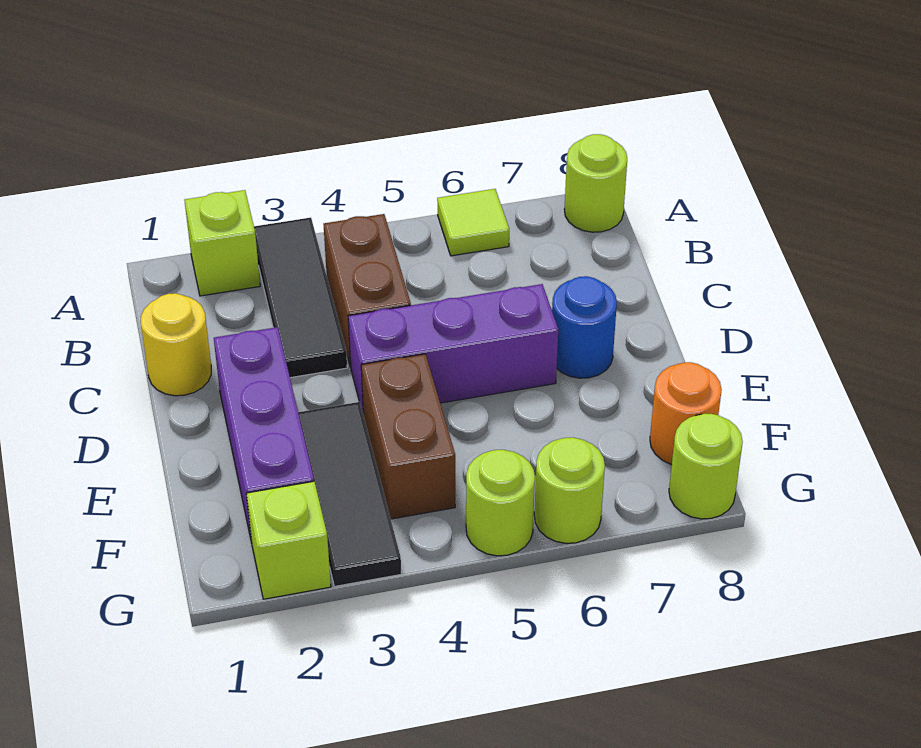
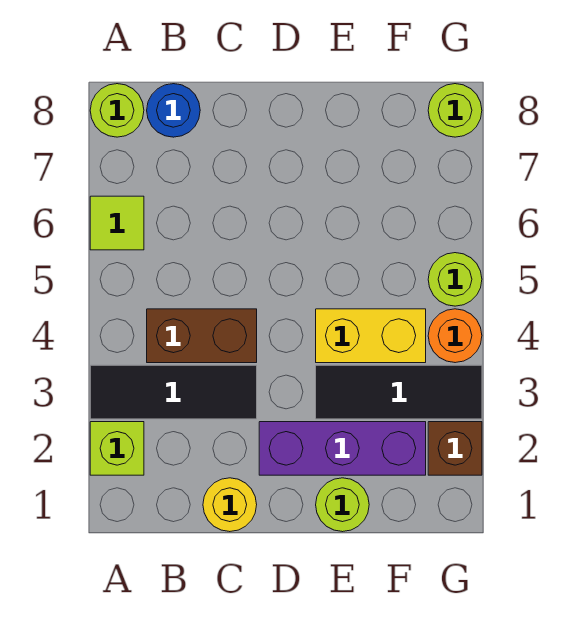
purple 1x3 brick [348,284,558,416] -> none
blue 1x1 round brick [552,276,617,378] -> blue 1x1 round brick moved to [147,84,200,137]
brown 1x2 brick [361,354,455,519] -> yellow 1x2 brick [316,309,426,363]
orange 1x1 round brick [650,362,722,465] -> orange 1x1 round brick moved to [428,309,482,363]
lime 1x1 brick [246,481,331,599] -> brown 1x1 brick [428,422,482,475]
lime 1x1 round brick [534,437,605,543] -> lime 1x1 round brick moved to [316,478,369,532]

